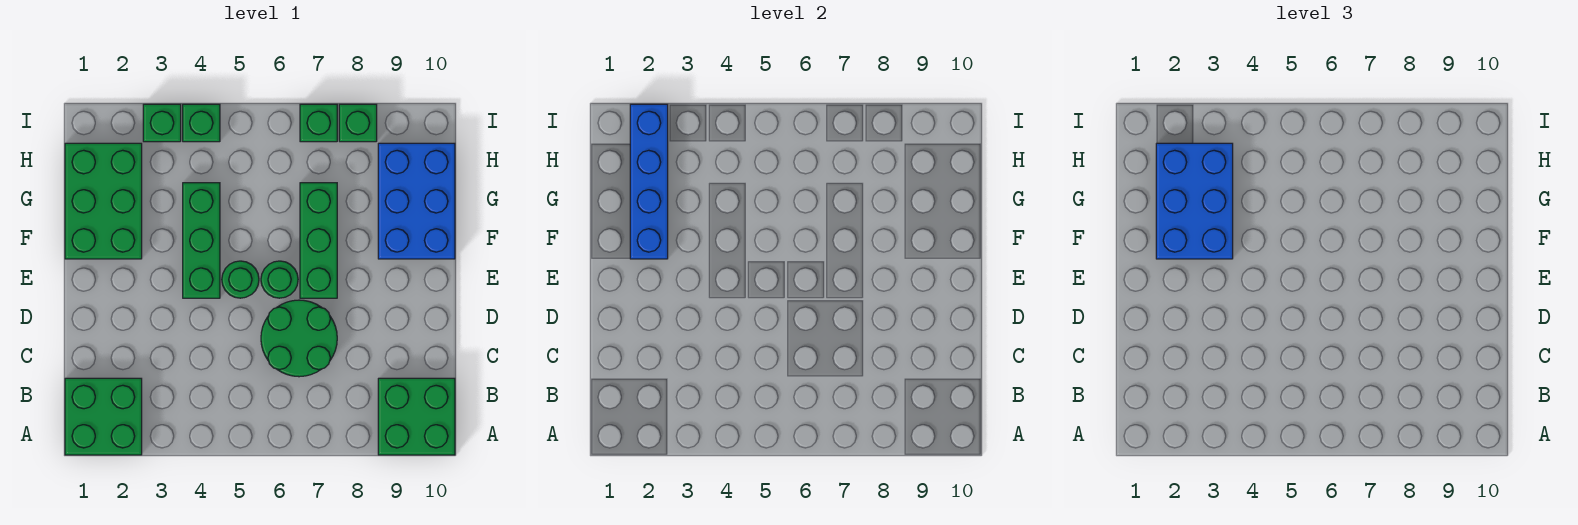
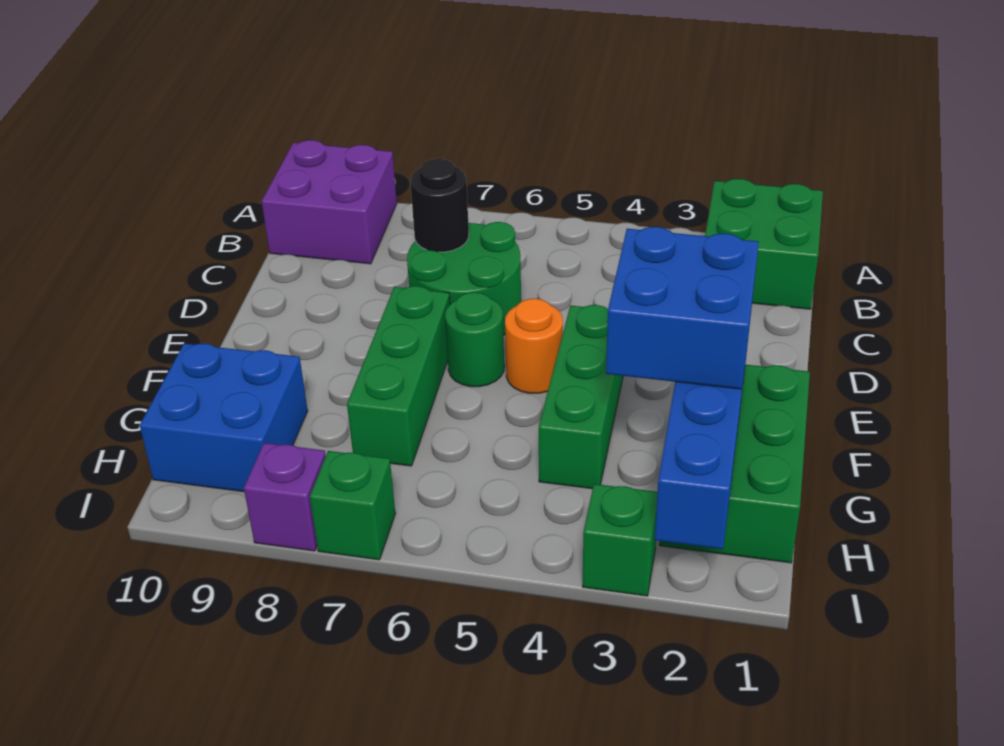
green 2x2 brick [378,378,455,455] -> purple 2x2 brick [262,140,397,264]
none -> black 1x1 round brick [410,159,469,252]
green 1x1 round brick [222,261,259,298] -> orange 1x1 round brick [505,299,563,393]
blue 2x3 brick [1156,143,1233,259] -> blue 2x2 brick [606,227,759,389]
blue 2x3 brick [378,143,455,259] -> blue 2x2 brick [140,343,308,492]
green 1x1 brick [183,104,220,142] -> none
green 1x1 brick [339,104,377,142] -> purple 1x1 brick [244,443,326,551]

